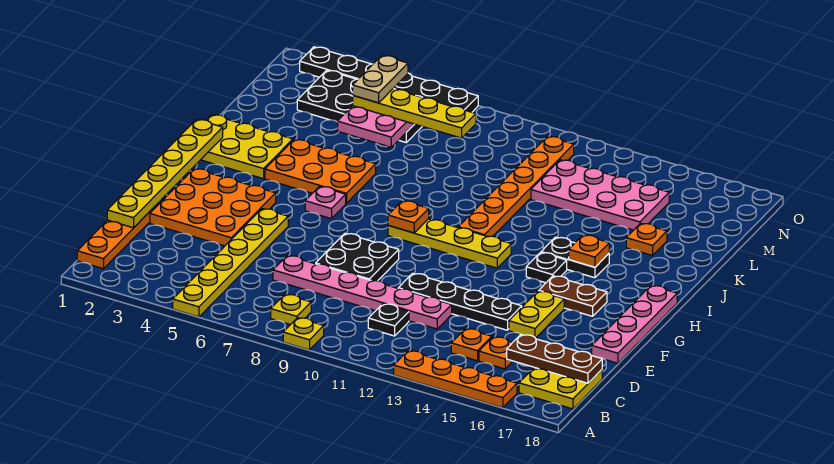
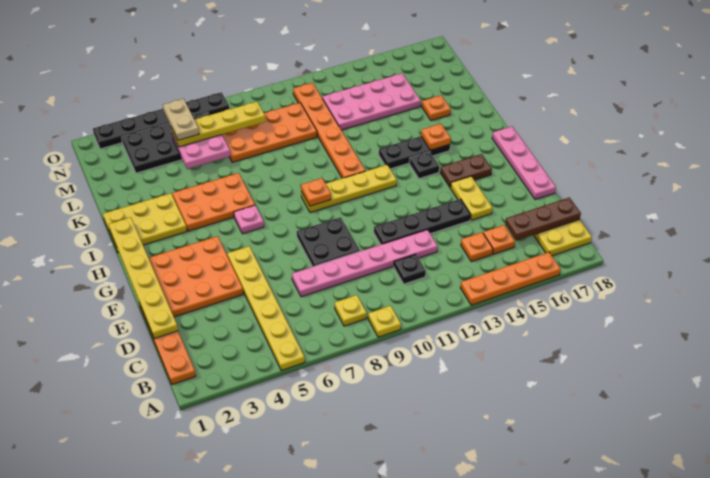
black 1x2 plate [541,237,609,278] -> black 1x3 plate [379,136,450,169]
none -> orange 2x4 plate [222,103,317,162]

